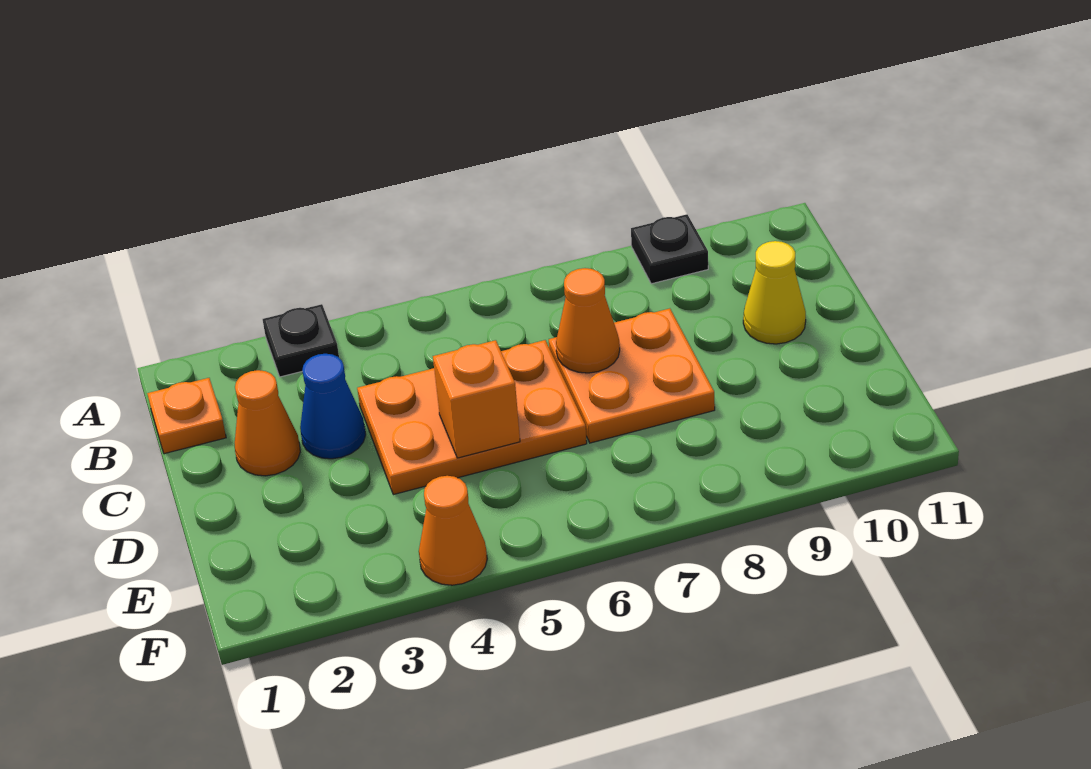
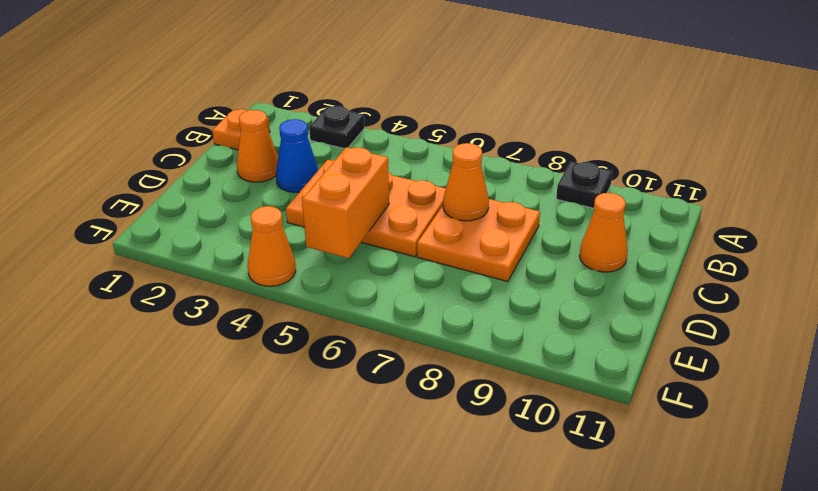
yellow 1x1 cone [743,241,806,344] -> orange 1x1 cone [579,193,628,272]
orange 1x1 brick [433,340,520,458] -> orange 1x2 brick [302,147,389,258]

